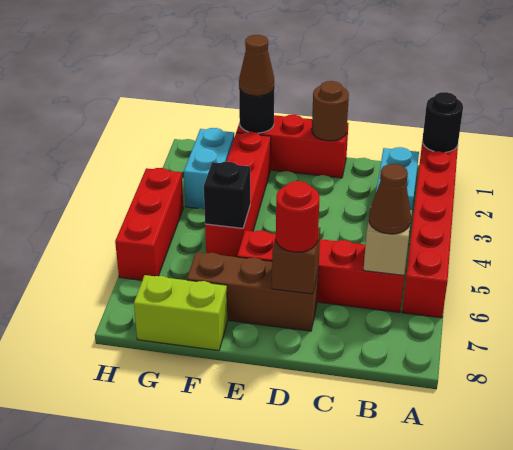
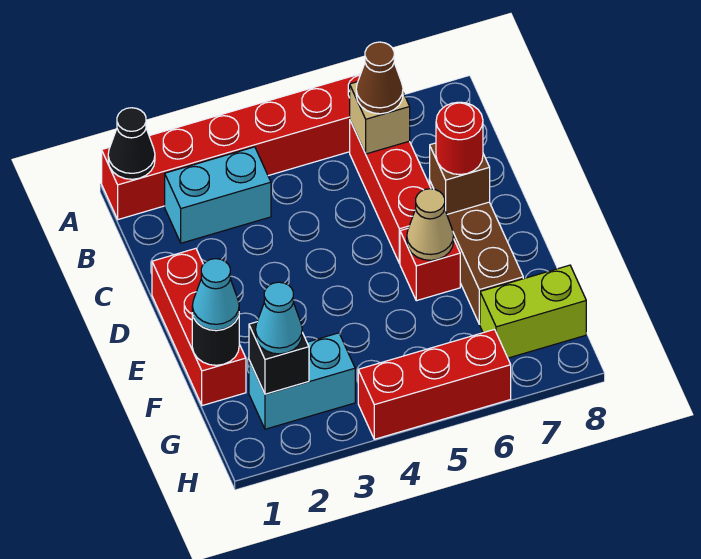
black 1x1 round brick [422,92,463,153] -> black 1x1 cone [108,108,155,179]
brown 1x1 round brick [312,81,349,141] -> none
none -> tan 1x1 cone [407,189,454,260]
brown 1x1 cone [239,35,274,96] -> cyan 1x1 cone [192,259,239,330]
red 1x4 brick [205,132,271,257] -> none
black 1x1 brick [204,162,250,228] -> black 1x1 brick moved to [249,322,309,394]
lime 1x2 brick [134,275,227,351] -> lime 1x2 brick turned to [480,265,586,358]
none -> cyan 1x1 cone [255,282,302,354]

